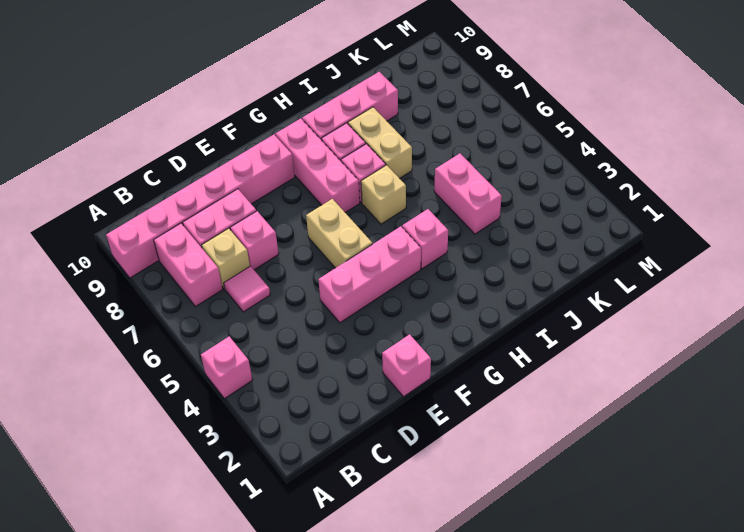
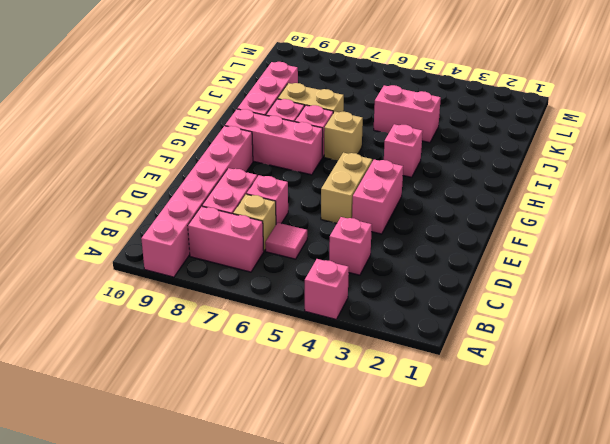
pink 1x1 brick [382,334,431,397] -> pink 1x1 brick moved to [329,217,372,275]
pink 1x3 brick [318,226,421,323] -> pink 1x2 brick [352,160,403,234]
tan 1x2 brick [306,199,372,268] -> tan 1x2 brick turned to [321,153,372,223]

